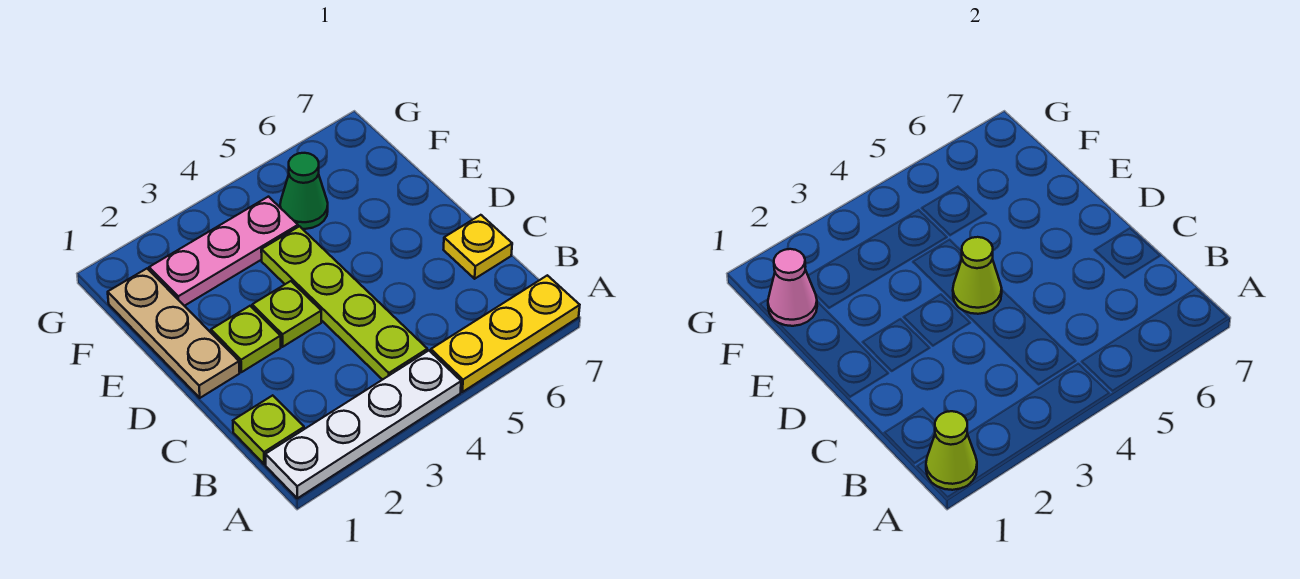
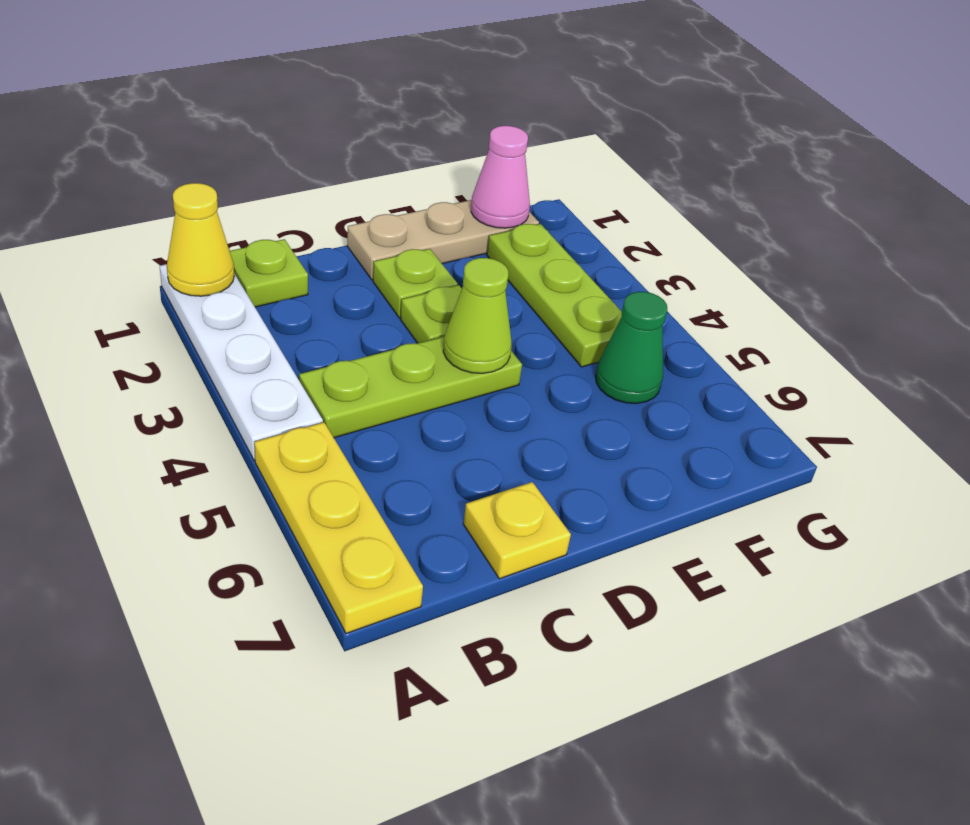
lime 1x1 cone [926,411,977,490] -> yellow 1x1 cone [167,183,234,296]
lime 1x4 plate [261,226,427,380] -> lime 1x3 plate [299,337,522,438]
pink 1x3 plate [149,197,298,306] -> lime 1x3 plate [487,224,622,367]

